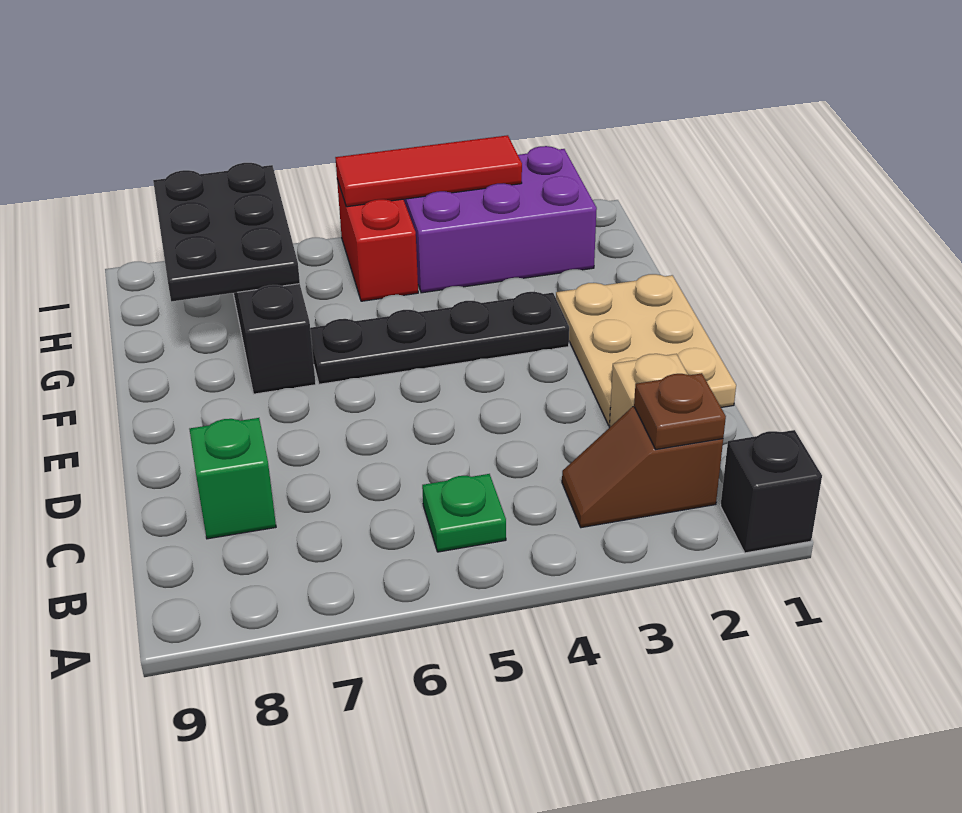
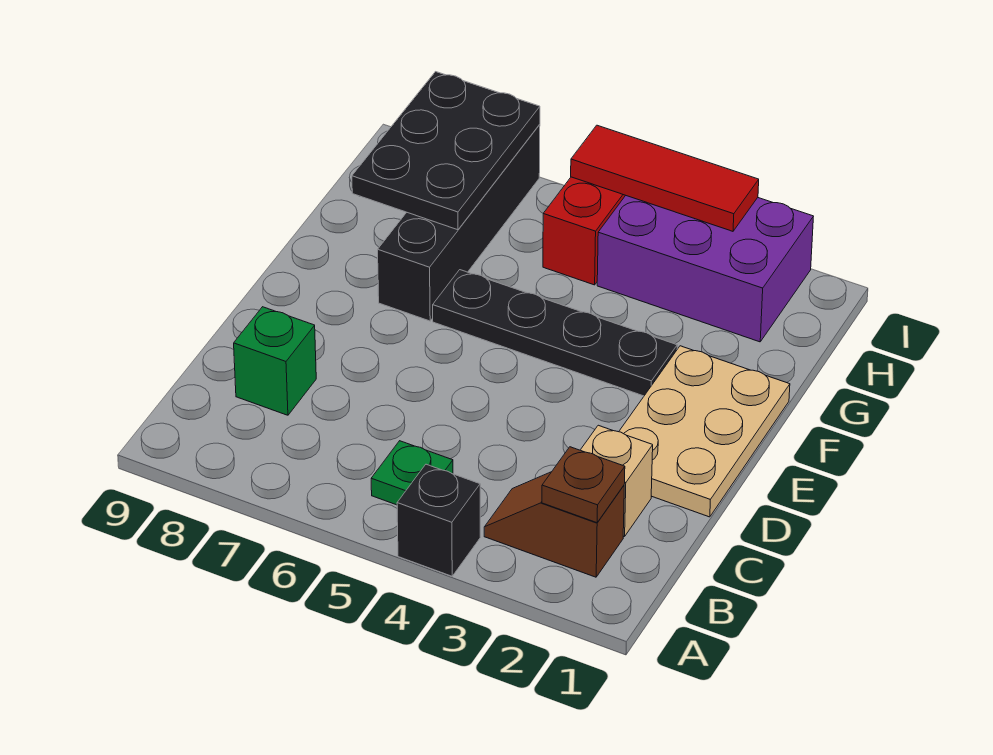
black 1x1 brick [720,430,822,553] -> black 1x1 brick moved to [397,464,480,576]

